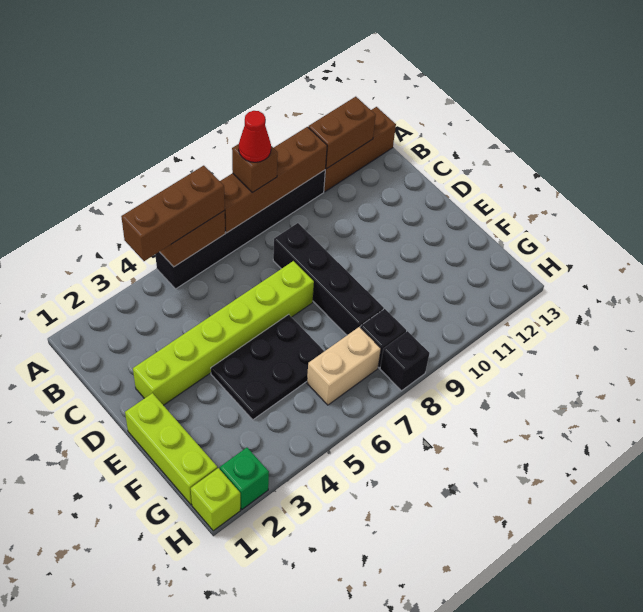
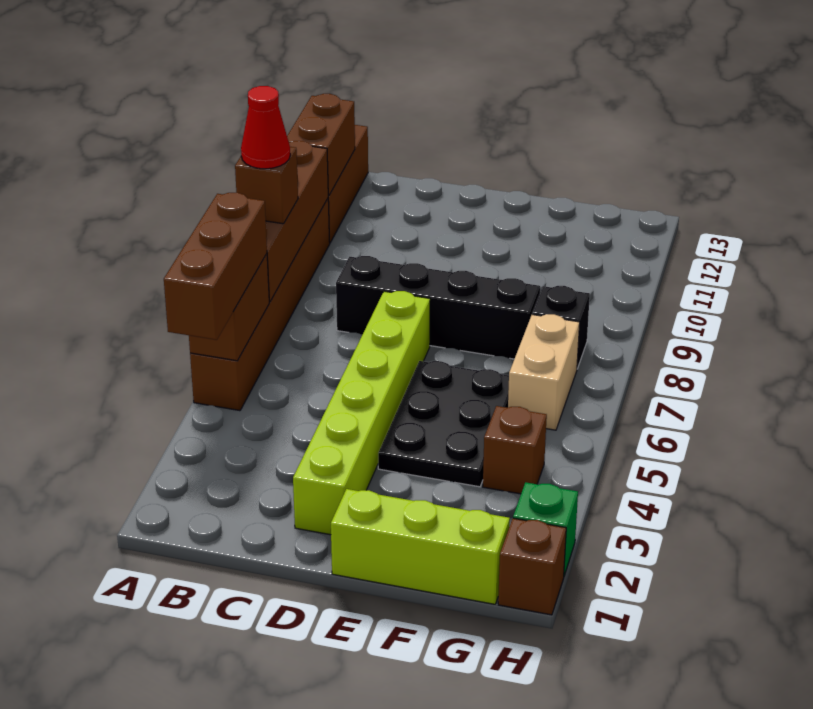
black 1x6 brick [155,170,325,289] -> brown 1x6 brick [190,199,330,411]
none -> brown 1x1 brick [483,406,547,494]
lime 1x1 brick [191,468,240,531] -> brown 1x1 brick [498,518,566,615]
black 1x1 brick [380,331,430,391] -> none

